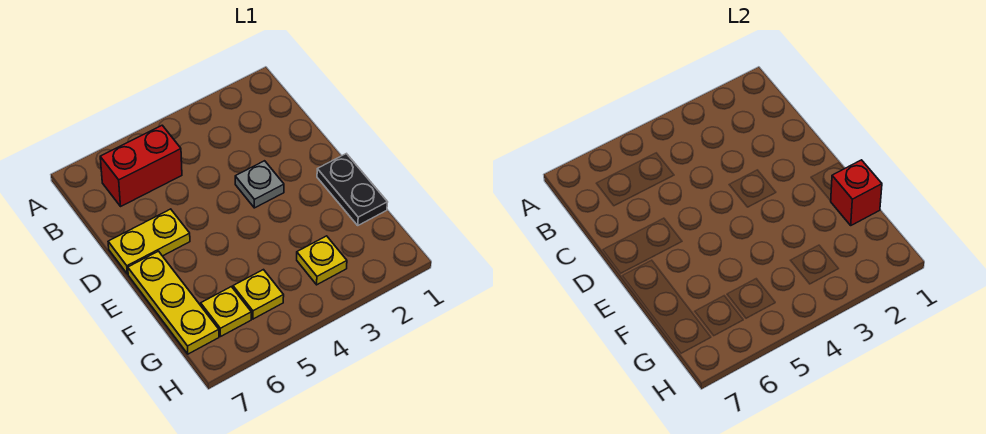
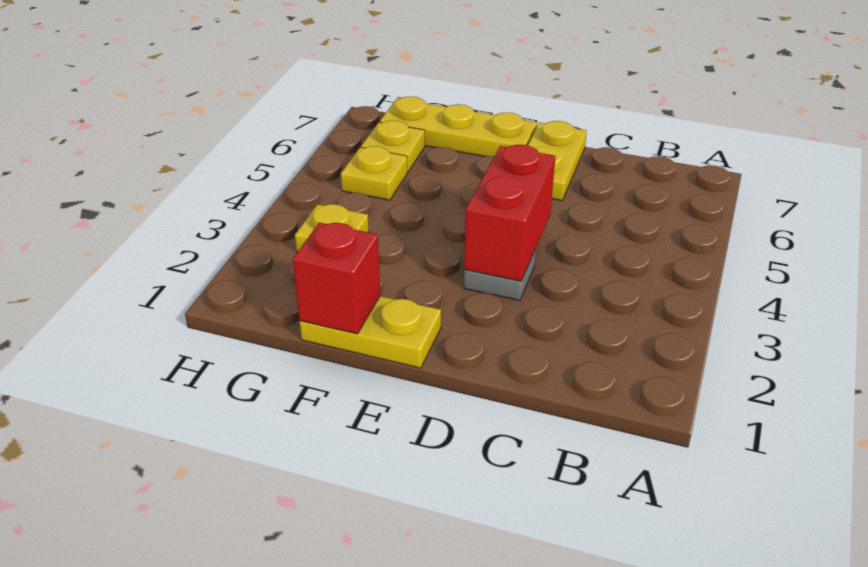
red 1x2 brick [100,125,182,206] -> red 1x2 brick moved to [464,145,555,281]
black 1x2 plate [317,154,388,225] -> yellow 1x2 plate [300,296,441,368]

